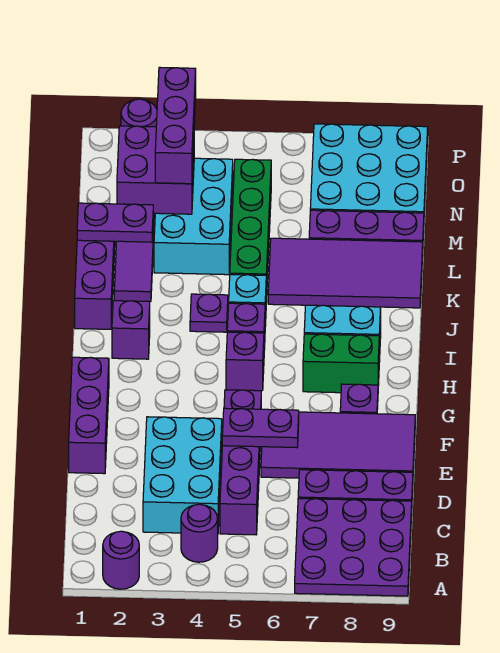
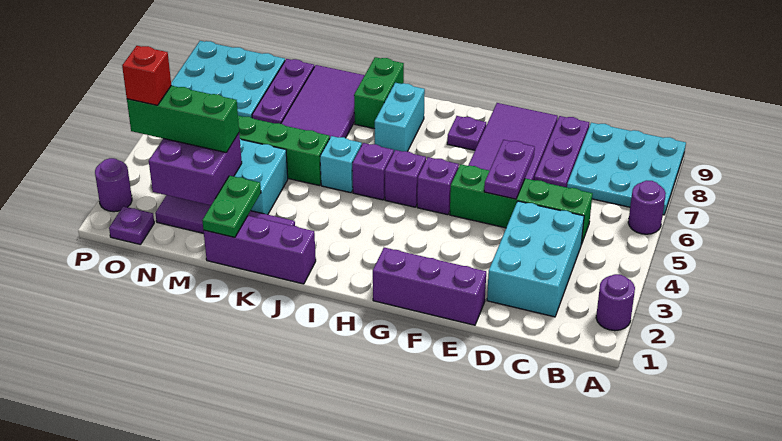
purple 3x3 plate [295,498,412,596] -> cyan 3x3 plate [567,123,686,215]
purple 1x1 round brick [181,504,218,562] -> purple 1x1 round brick moved to [628,180,666,234]
cyan 2x3 brick [143,417,222,533] -> cyan 2x3 brick turned to [487,201,584,317]
purple 1x4 brick [220,390,261,535] -> green 1x4 brick [450,164,593,244]
green 1x2 brick [303,334,379,393] -> green 1x2 brick moved to [354,57,404,129]
purple 1x1 brick [112,301,150,359] -> purple 1x1 brick moved to [417,157,459,215]
purple 1x1 plate [190,294,228,332] -> purple 1x1 plate moved to [109,206,154,245]
purple 1x2 plate [77,203,153,242] -> green 1x2 plate [202,176,261,237]
purple 1x3 brick [155,67,196,184] -> green 1x3 brick [127,86,239,152]
none -> red 1x1 brick [122,46,171,105]

